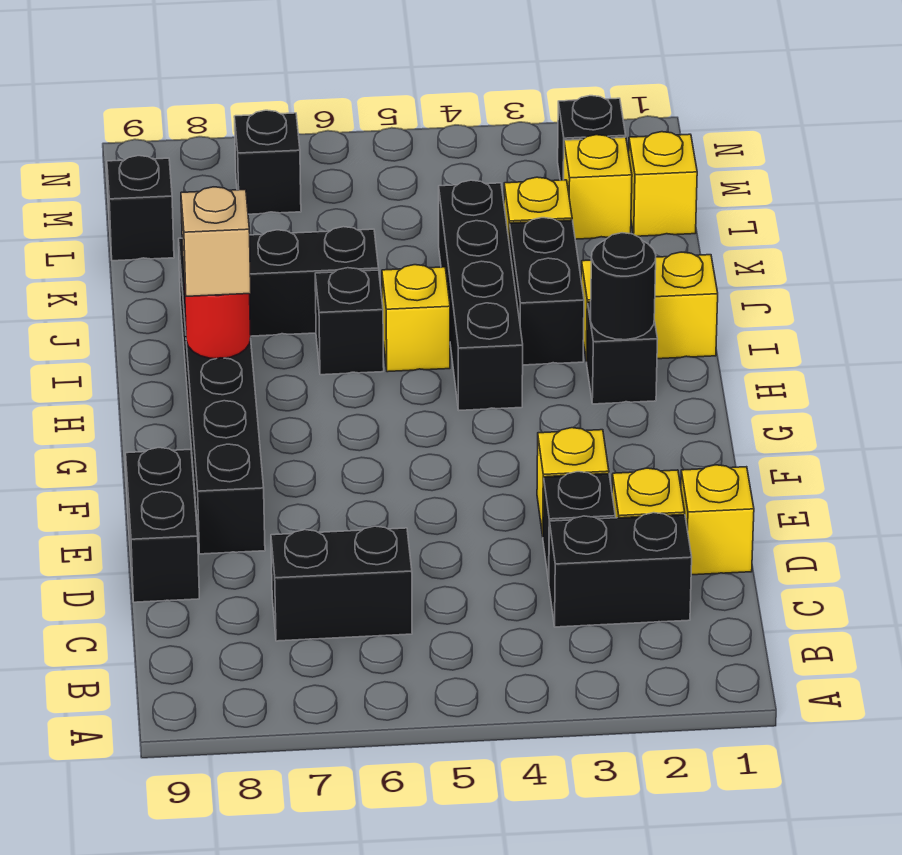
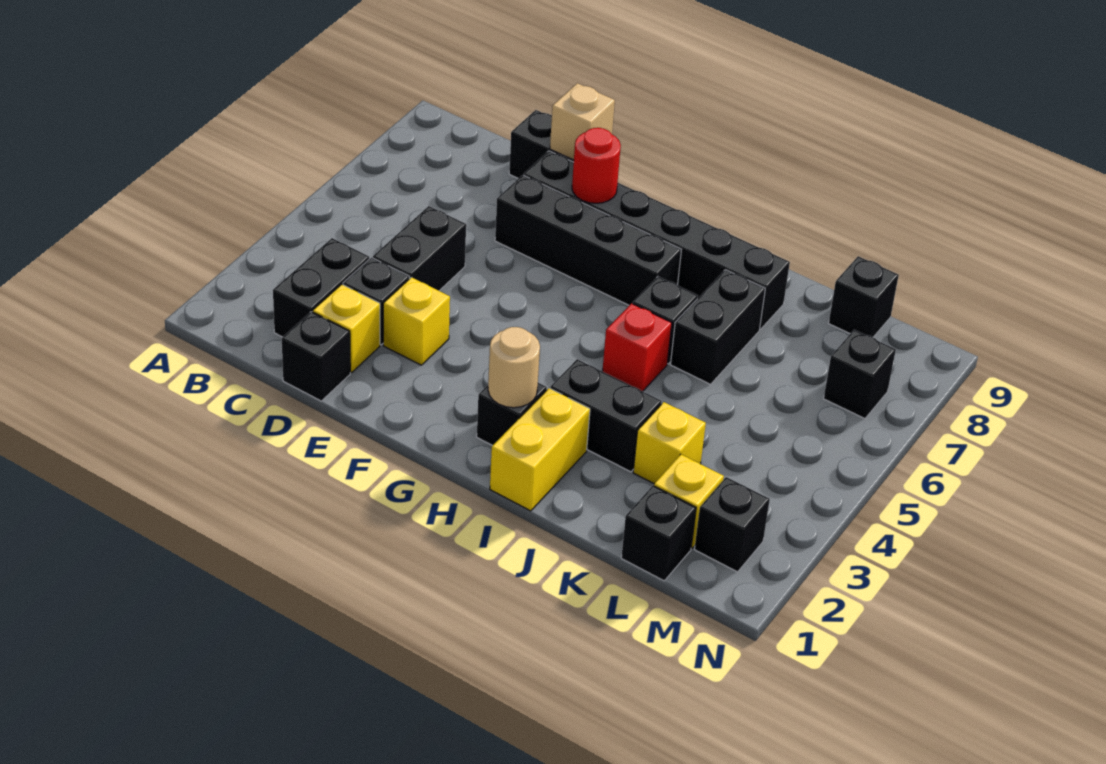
black 1x2 brick [271,526,412,641] -> black 1x2 brick moved to [373,206,466,291]
yellow 1x1 brick [681,465,754,575] -> black 1x1 brick [282,312,350,401]
black 1x1 round brick [590,233,656,340] -> tan 1x1 round brick [488,327,540,408]
black 1x4 brick [439,180,523,410] -> black 1x4 brick moved to [495,175,681,305]
red 1x1 round brick [184,279,251,359] -> red 1x1 round brick moved to [572,128,621,203]
tan 1x1 brick [181,187,251,296] -> tan 1x1 brick moved to [550,83,615,160]
yellow 1x1 brick [382,265,450,372] -> red 1x1 brick [602,303,672,391]
yellow 1x1 brick [629,132,697,236] -> black 1x1 brick [621,486,696,581]

